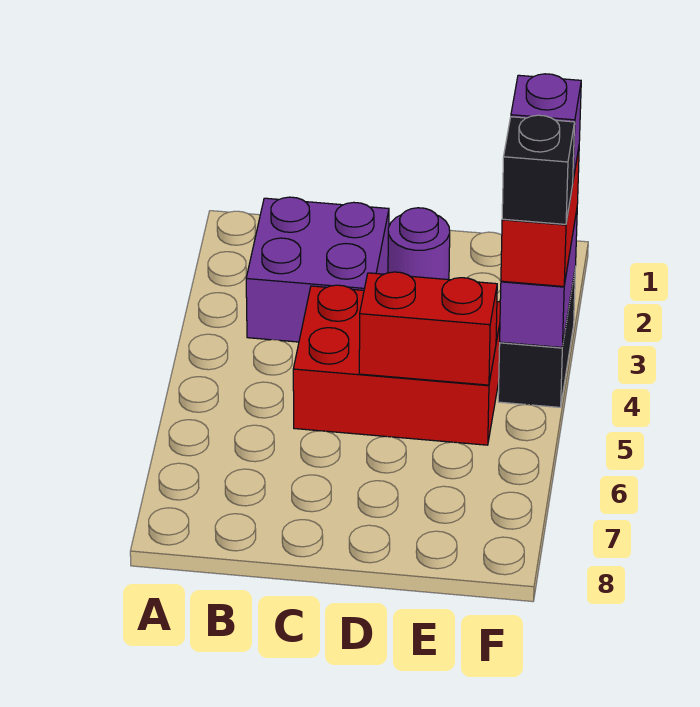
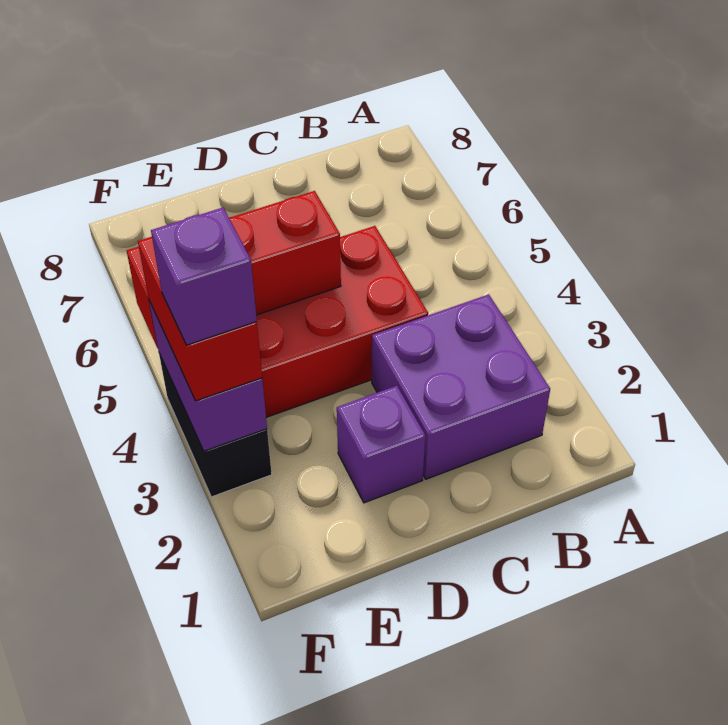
purple 1x1 round brick [388,208,450,280] -> purple 1x1 brick [337,386,425,503]
red 1x2 brick [359,272,497,385] -> red 1x3 brick [127,191,341,348]
black 1x1 brick [502,115,575,224] -> none

